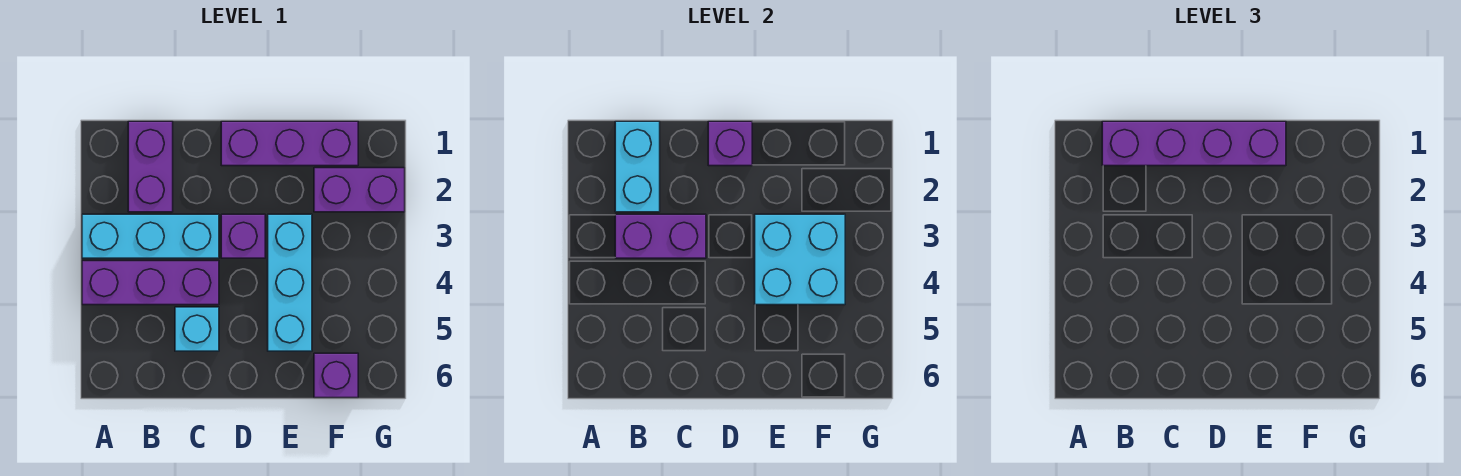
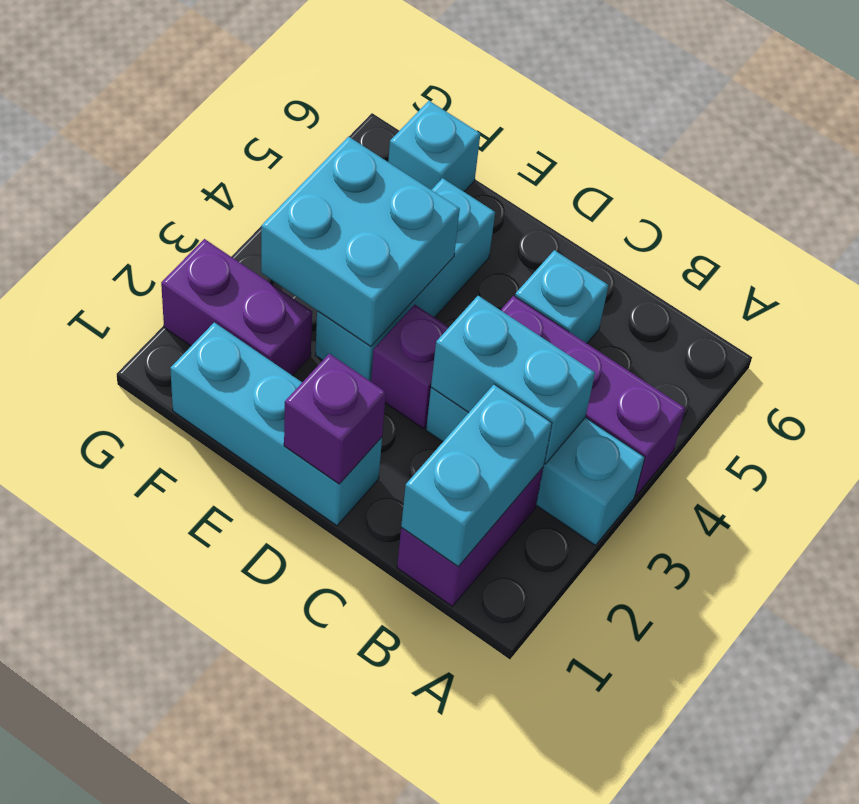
purple 1x4 brick [1102,121,1286,166] -> none
purple 1x2 brick [615,214,706,258] -> cyan 1x2 brick [431,296,595,464]
purple 1x3 brick [221,121,358,166] -> cyan 1x3 brick [170,322,382,526]
purple 1x1 brick [314,353,358,398] -> cyan 1x1 brick [388,101,480,192]

